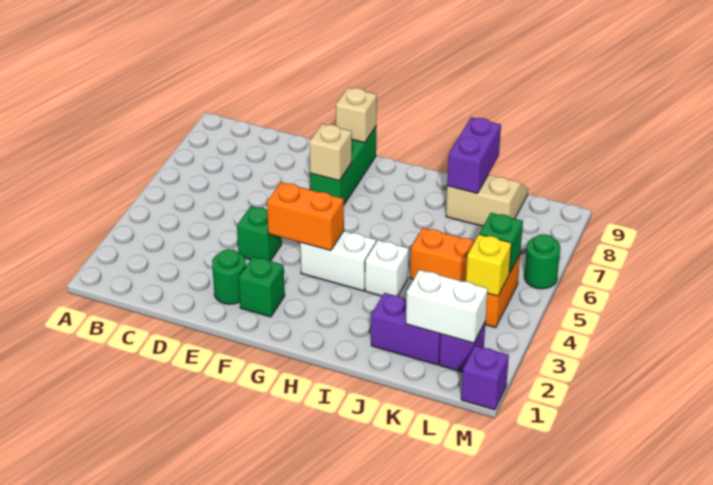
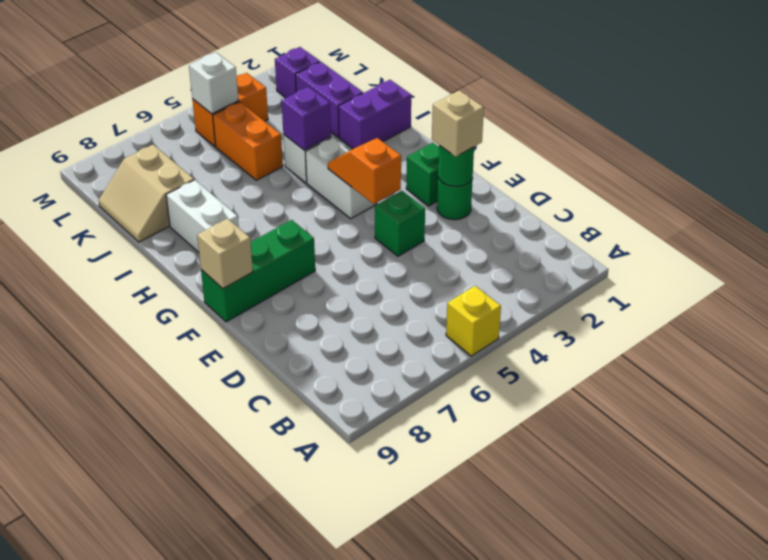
orange 1x2 brick [267,182,344,251] -> orange 1x2 slope [328,138,401,204]
tan 1x1 brick [309,124,352,181] -> tan 1x1 brick moved to [432,90,484,157]
purple 1x2 brick [447,117,501,193] -> purple 1x2 brick moved to [338,80,411,149]
white 1x2 brick [406,270,488,343] -> white 1x2 brick moved to [166,180,239,252]
yellow 1x1 brick [466,234,512,296] -> yellow 1x1 brick moved to [446,286,501,356]
green 1x1 brick [479,213,523,273] -> white 1x1 brick [189,52,238,114]
purple 1x1 brick [461,345,509,410] -> purple 1x1 brick moved to [281,87,331,150]
green 1x1 round brick [524,234,560,289] -> green 1x1 round brick moved to [438,145,474,187]

